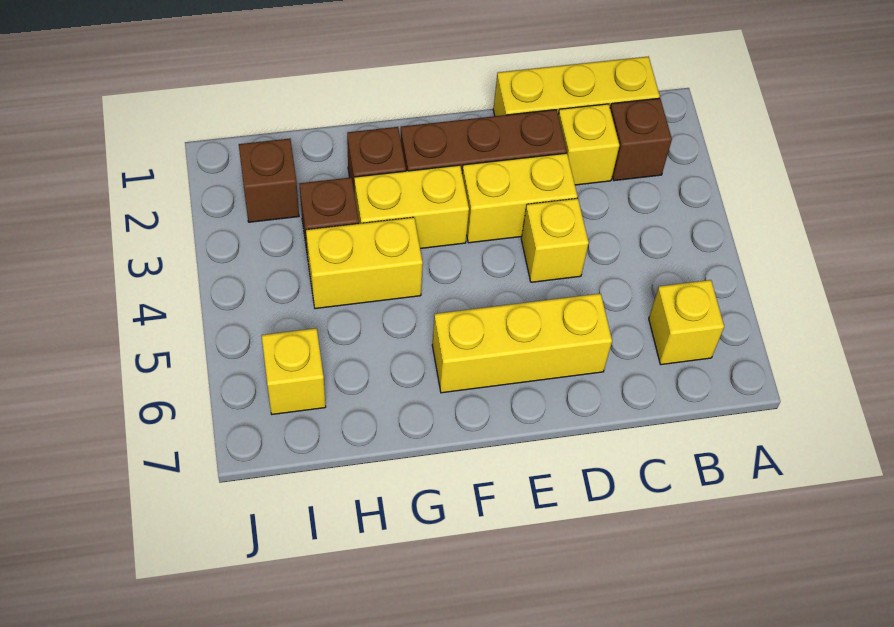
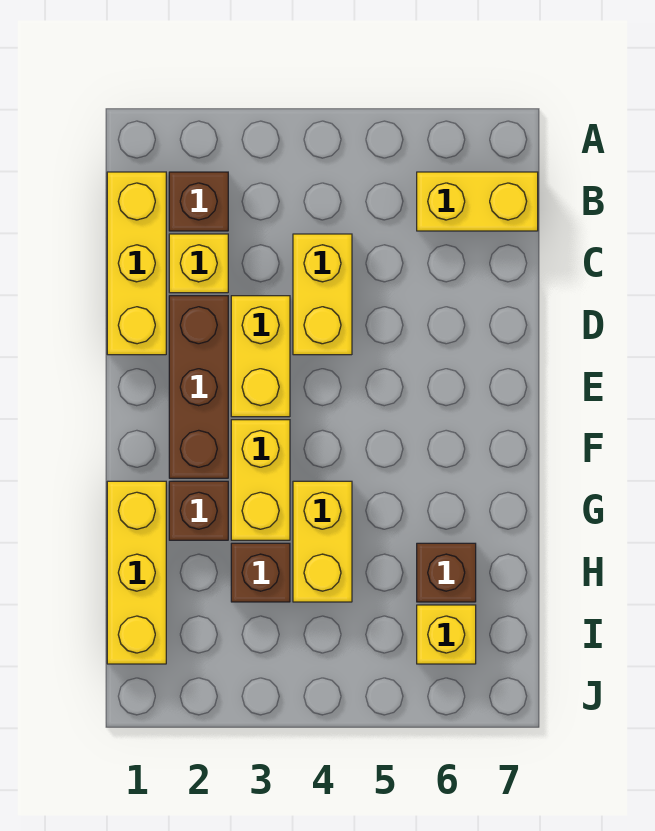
yellow 1x1 brick [649,280,724,365] -> yellow 1x2 brick [417,172,538,231]
yellow 1x1 brick [521,198,589,282] -> yellow 1x2 brick [293,234,352,355]
yellow 1x3 brick [432,293,612,393] -> yellow 1x3 brick moved to [107,481,166,664]
brown 1x1 brick [239,139,299,222] -> brown 1x1 brick moved to [417,543,476,602]

